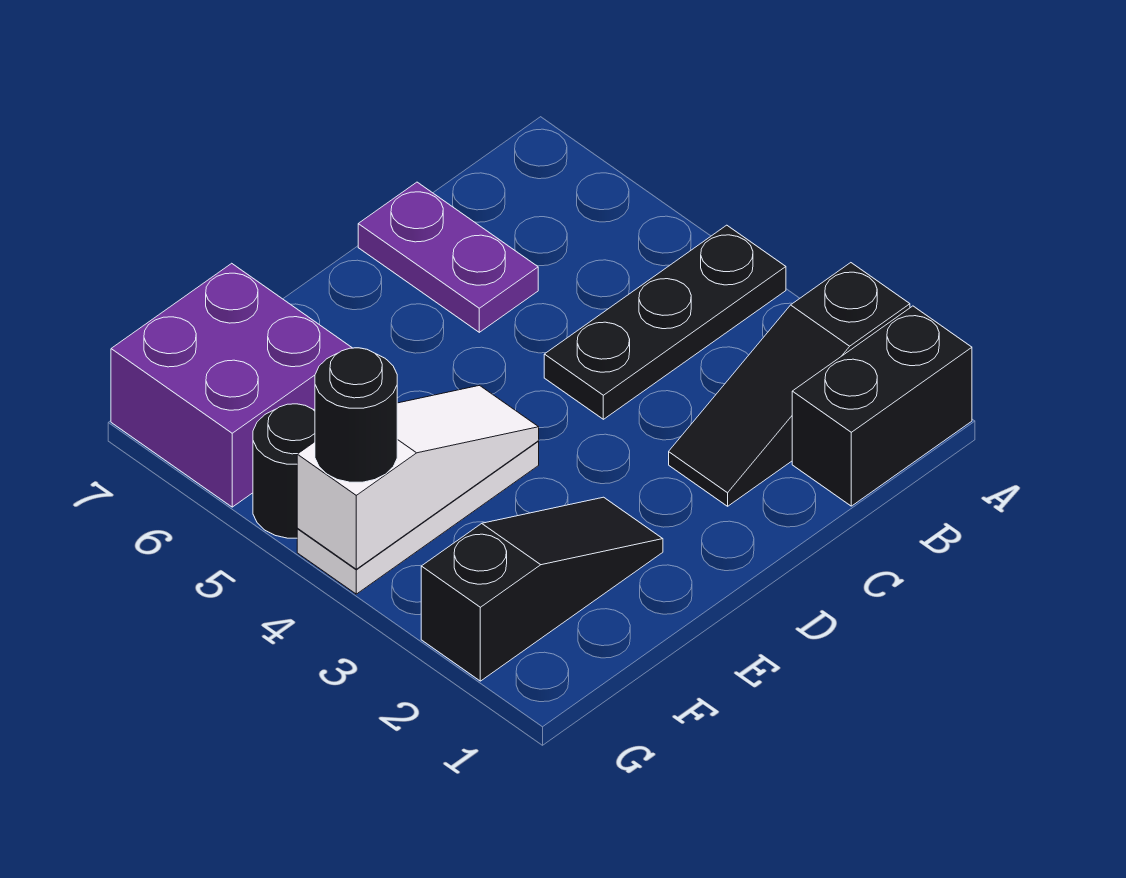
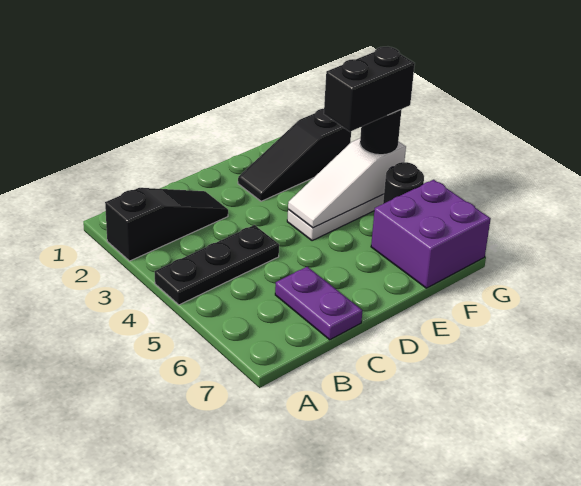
black 1x2 brick [792,306,972,506] -> black 1x2 brick moved to [324,47,415,132]

